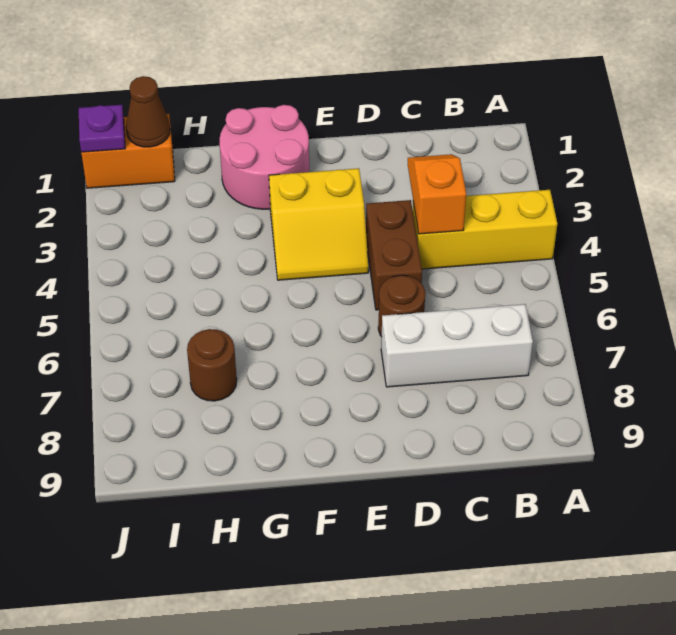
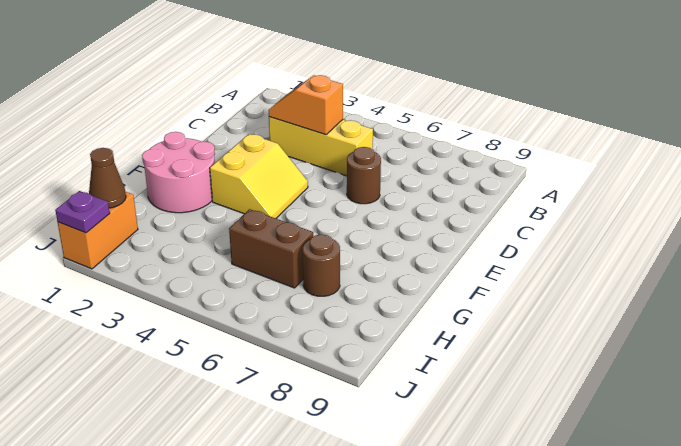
yellow 1x3 brick [413,190,557,269] -> yellow 1x3 brick turned to [269,117,373,176]
white 1x3 brick [381,304,533,387] -> none
brown 1x2 brick [366,200,422,310] -> brown 1x2 brick moved to [229,209,313,288]

